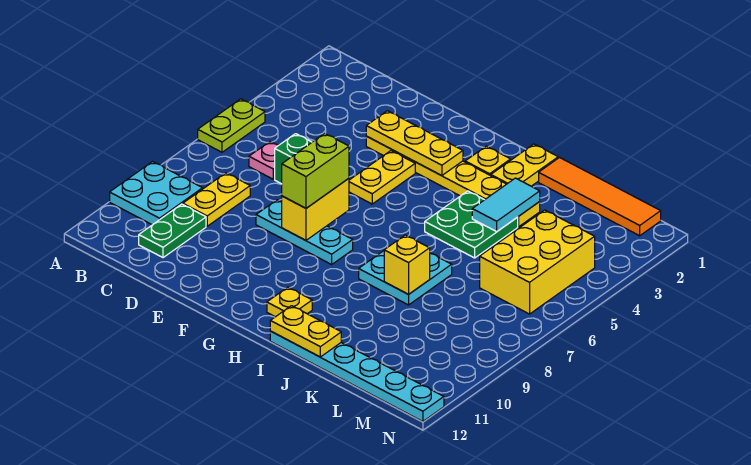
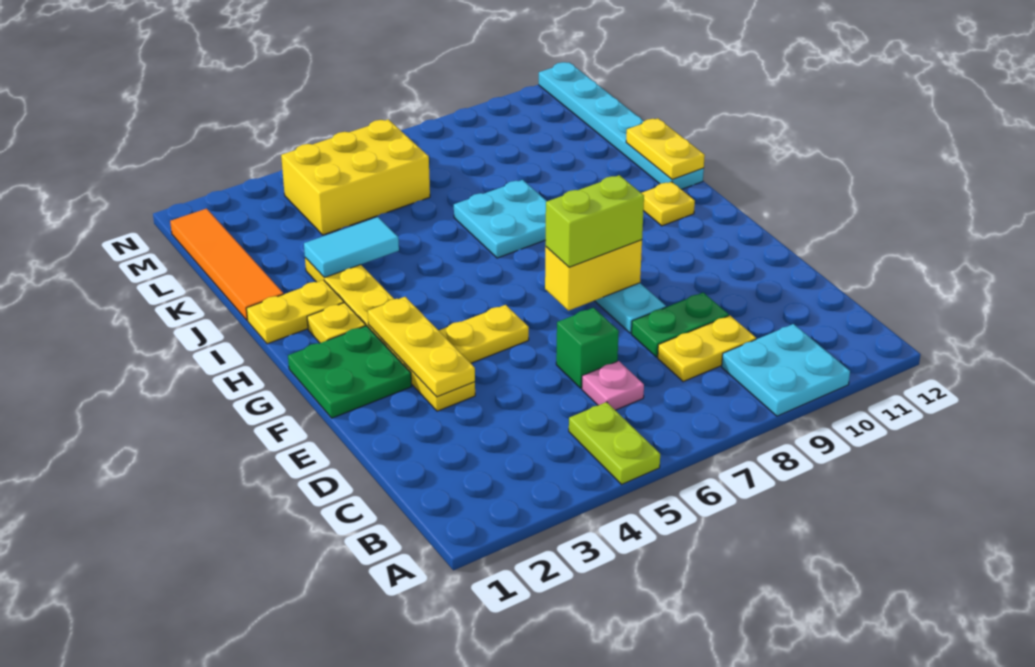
lime 1x2 plate [198,99,265,152] -> lime 1x2 plate turned to [569,402,660,484]
green 1x2 plate [139,204,206,258] -> green 1x2 plate moved to [632,293,729,357]
green 2x2 plate [425,191,518,258] -> green 2x2 plate moved to [288,326,412,418]
yellow 1x1 brick [384,235,430,294] -> none

